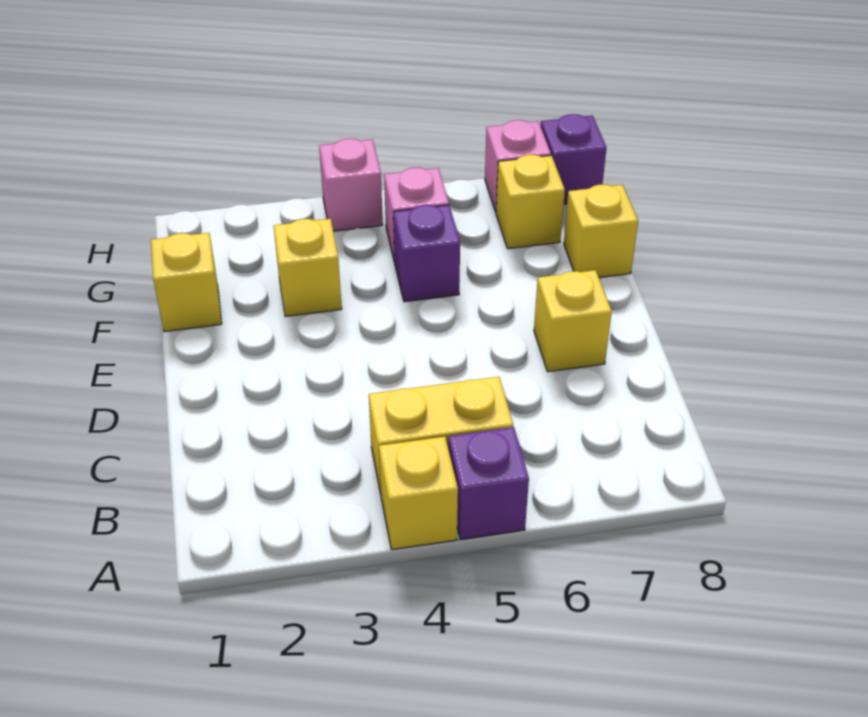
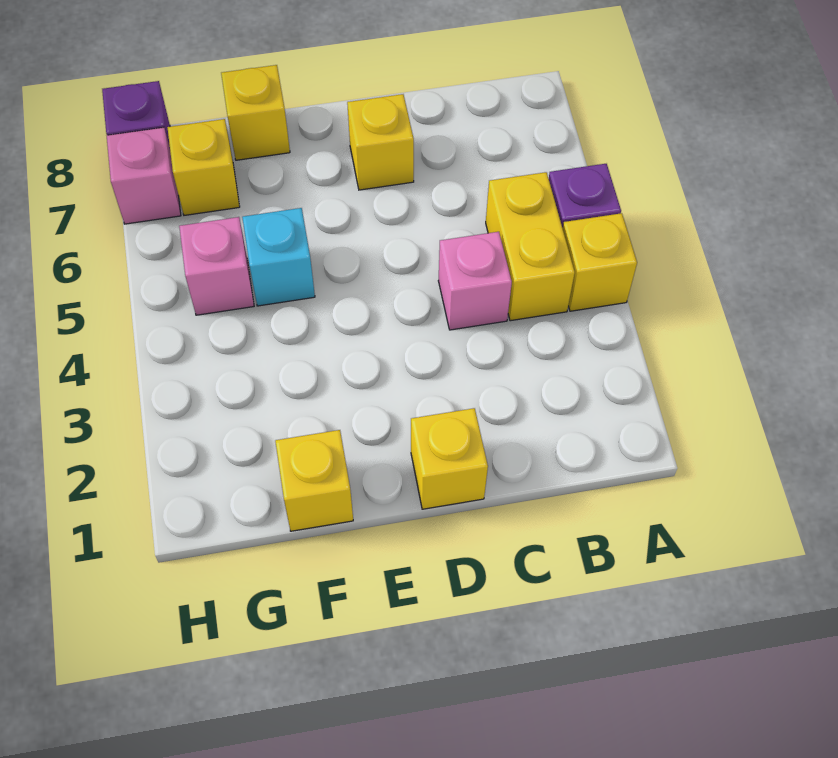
yellow 1x1 brick [274,219,342,317] -> yellow 1x1 brick moved to [411,408,488,509]
purple 1x1 brick [393,205,460,302] -> cyan 1x1 brick [242,208,315,306]
pink 1x1 brick [319,139,383,231] -> pink 1x1 brick moved to [438,232,512,330]

